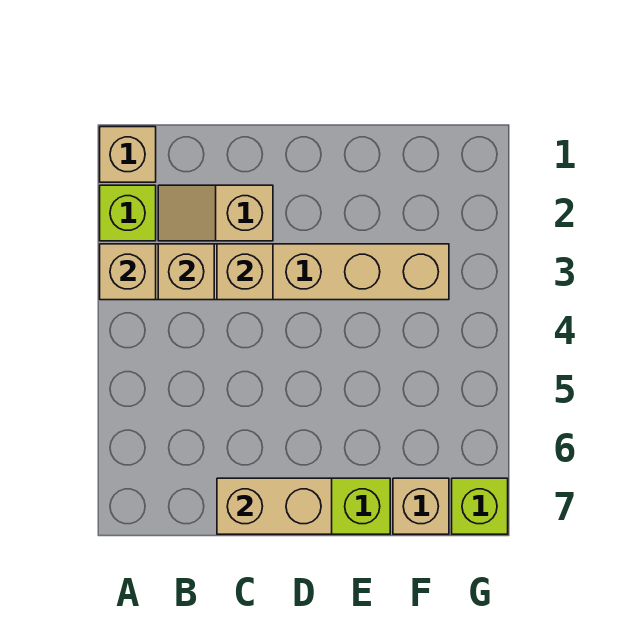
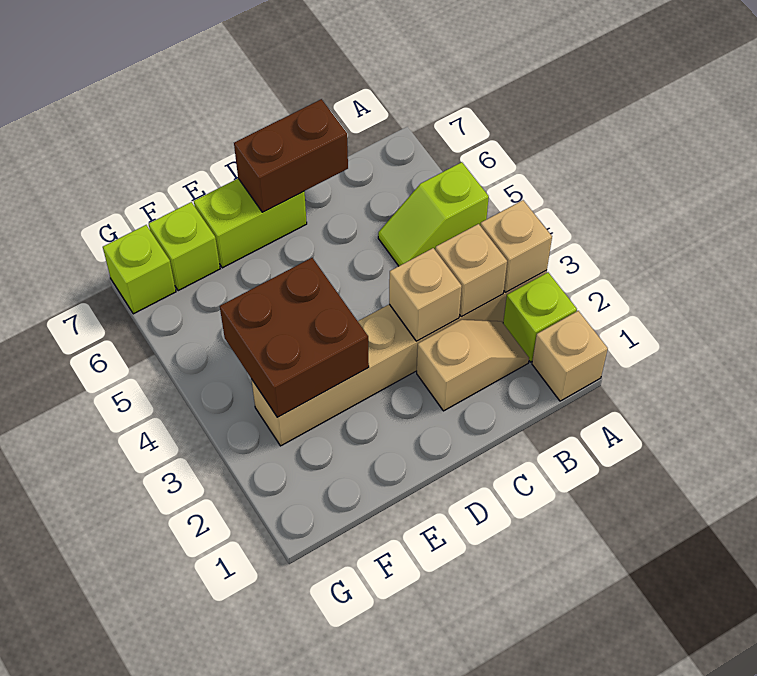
none -> lime 1x2 slope [378,162,489,266]
tan 1x2 brick [217,478,332,534] -> brown 1x2 brick [234,99,348,212]
none -> brown 2x2 brick [220,258,369,417]
tan 1x1 brick [393,478,449,534] -> lime 1x1 brick [149,202,220,291]

